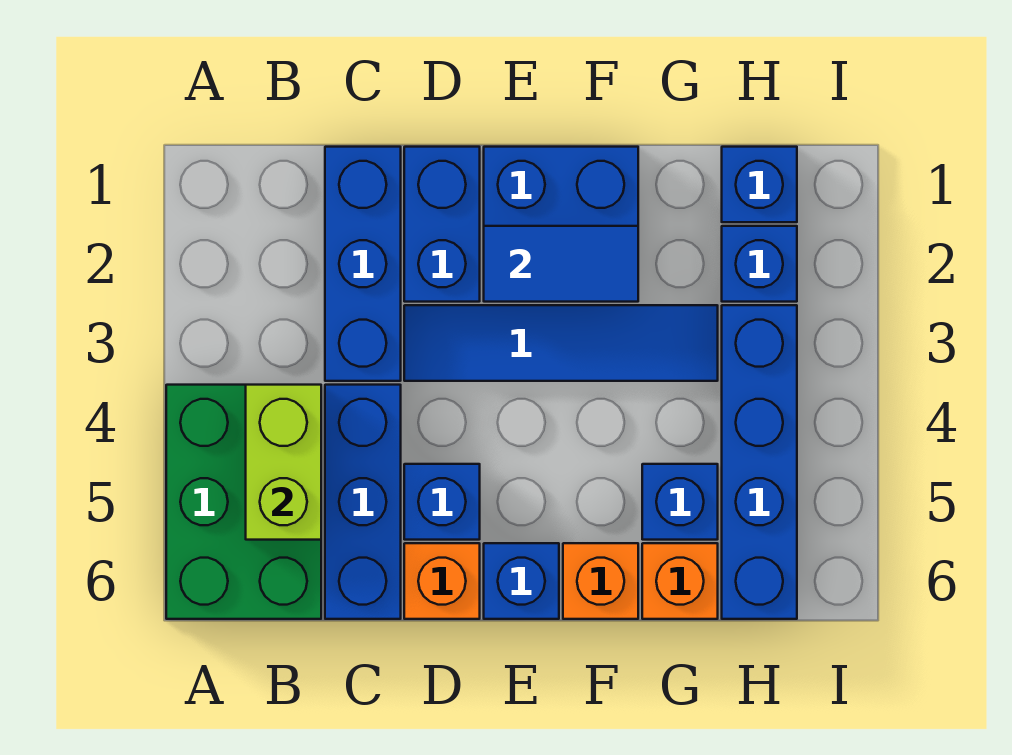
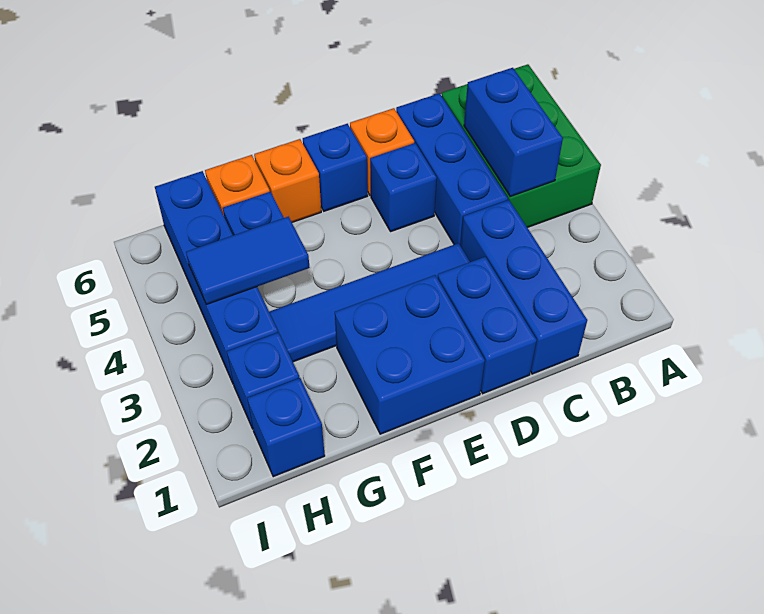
lime 1x2 brick [246,385,321,540] -> blue 1x2 brick [464,68,563,196]
blue 1x2 tile [484,226,638,302] -> blue 1x2 tile moved to [186,217,310,305]

